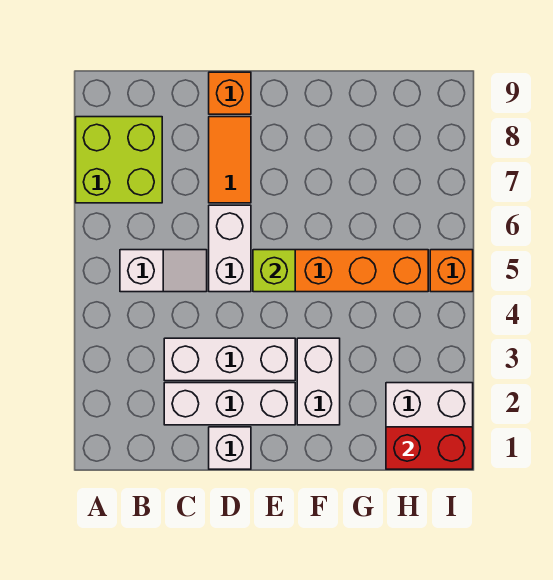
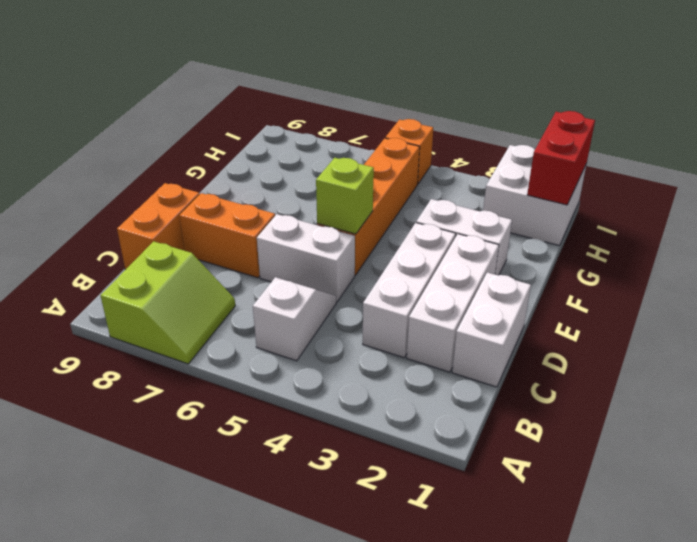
lime 2x2 brick [76,117,162,203] -> lime 2x2 slope [101,241,235,364]
white 1x1 brick [209,427,251,469] -> white 1x2 brick [452,273,531,387]
orange 1x2 tile [209,117,251,203] -> orange 1x2 brick [179,193,275,278]
orange 1x1 brick [209,72,251,114] -> orange 1x2 brick [117,183,200,269]

